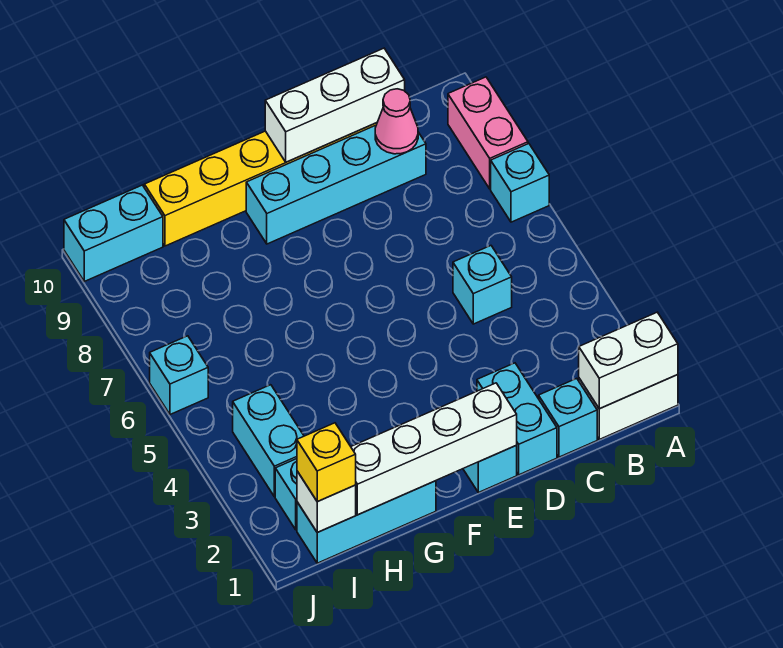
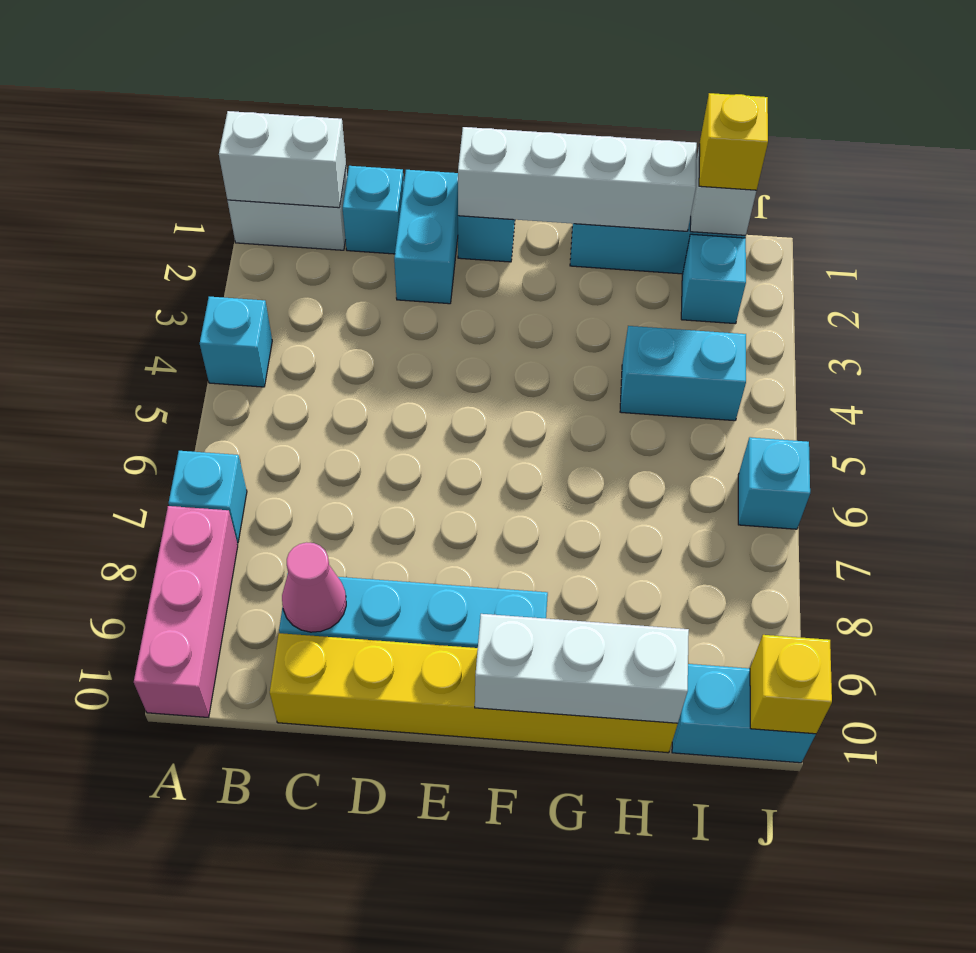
pink 1x2 brick [448,77,528,189] -> pink 1x3 brick [134,506,238,717]
cyan 1x1 brick [453,246,512,324] -> cyan 1x1 brick moved to [200,297,272,387]
white 1x3 brick [265,48,405,162] -> white 1x3 brick moved to [475,614,689,724]
cyan 1x2 brick [233,385,304,497] -> cyan 1x2 brick turned to [620,326,746,421]
none -> yellow 1x1 brick [750,635,832,734]

